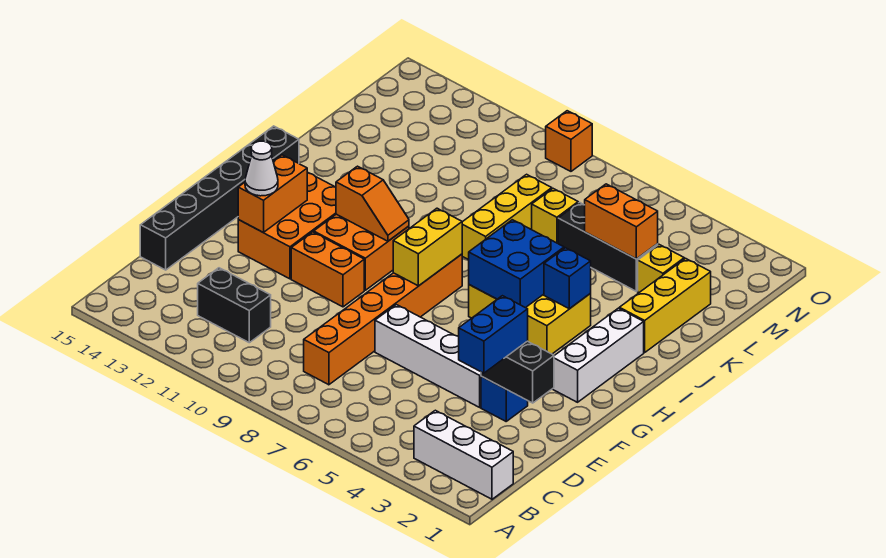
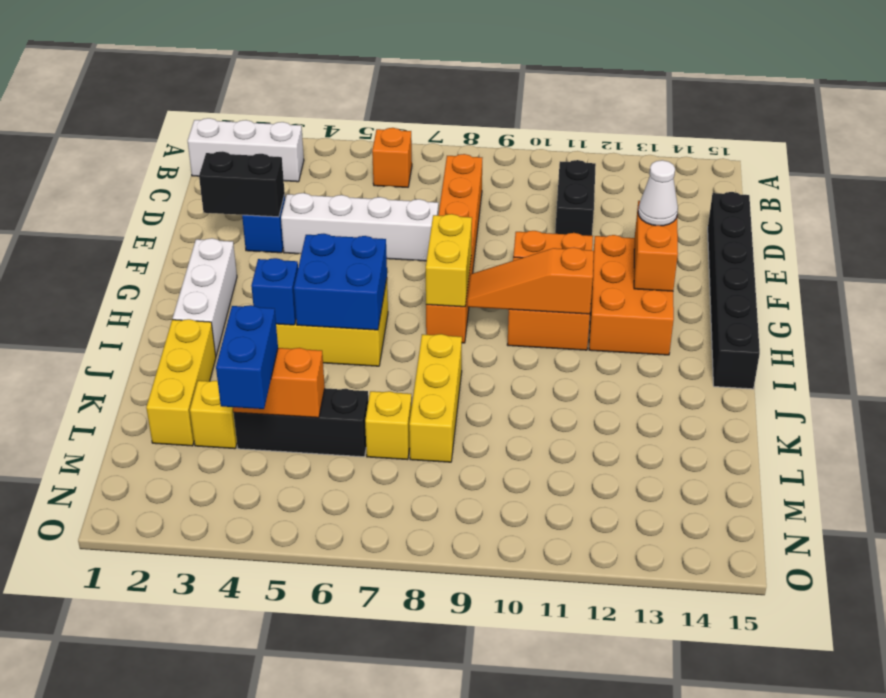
black 1x2 brick [198,268,271,343] -> black 1x2 brick turned to [555,160,596,236]
blue 1x2 brick [459,296,528,373] -> blue 1x2 brick moved to [216,305,278,409]
orange 1x2 slope [336,166,409,241] -> orange 1x3 slope [467,248,594,314]
orange 1x1 brick [546,111,592,171] -> orange 1x1 brick moved to [372,128,412,187]

